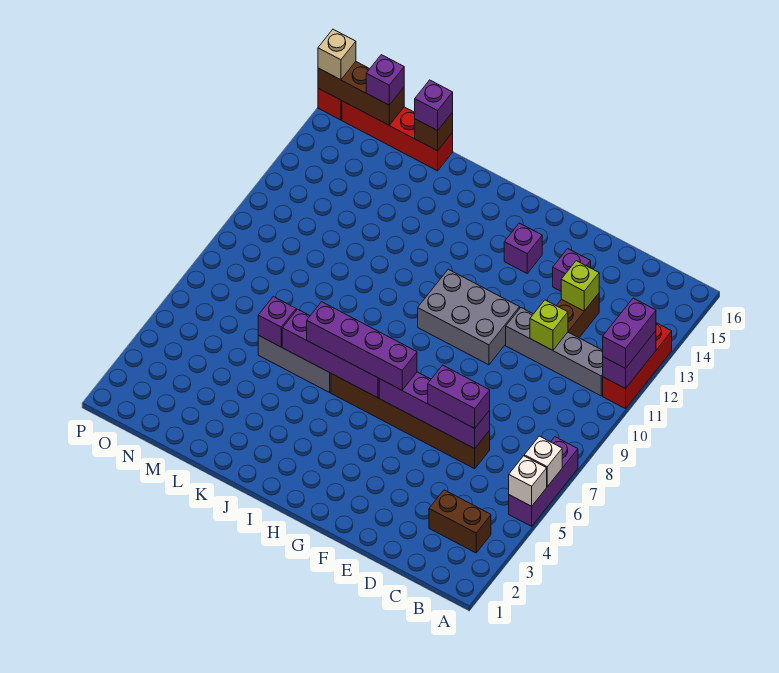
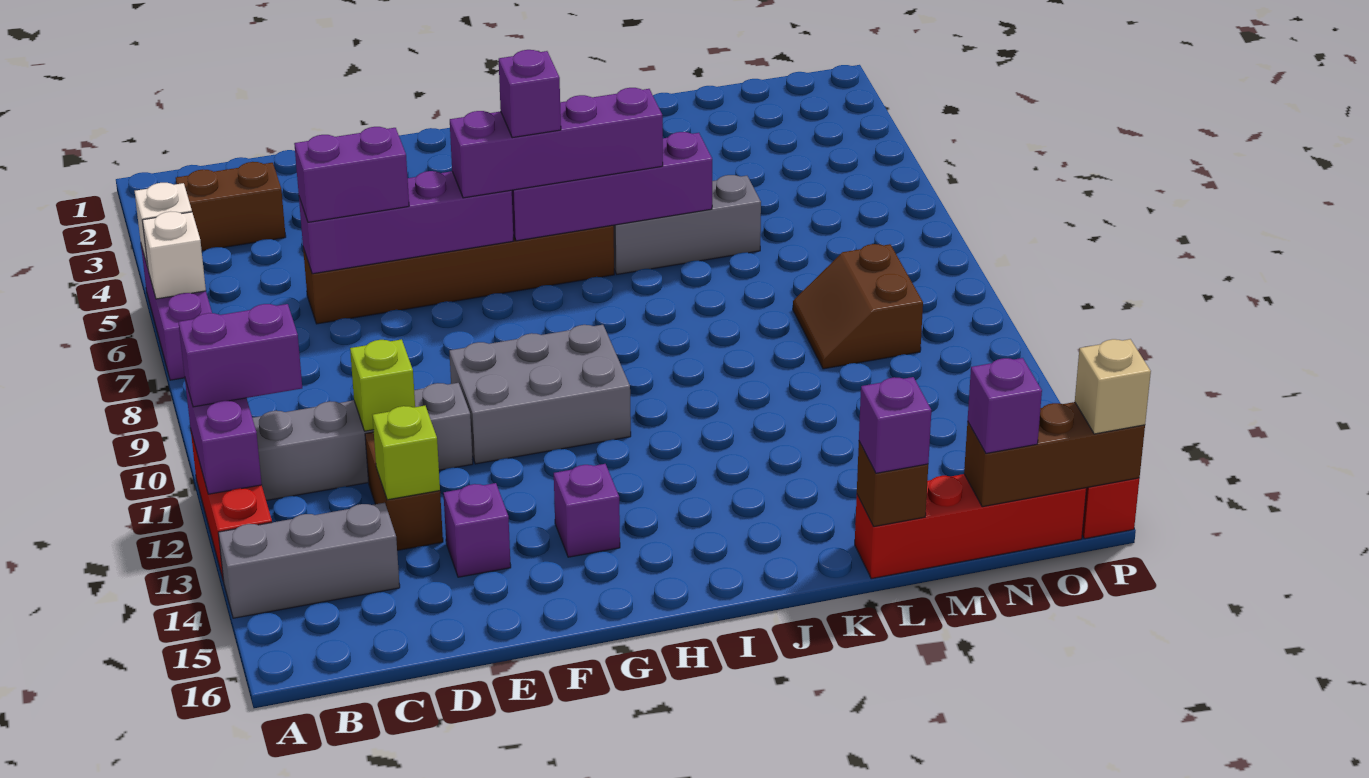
purple 1x2 brick [603,298,656,368] -> purple 1x2 brick turned to [179,304,302,407]
none -> grey 1x3 brick [218,503,400,618]
purple 1x1 brick [258,297,296,347] -> purple 1x1 brick moved to [499,50,561,138]
none -> brown 2x2 slope [793,244,923,369]

